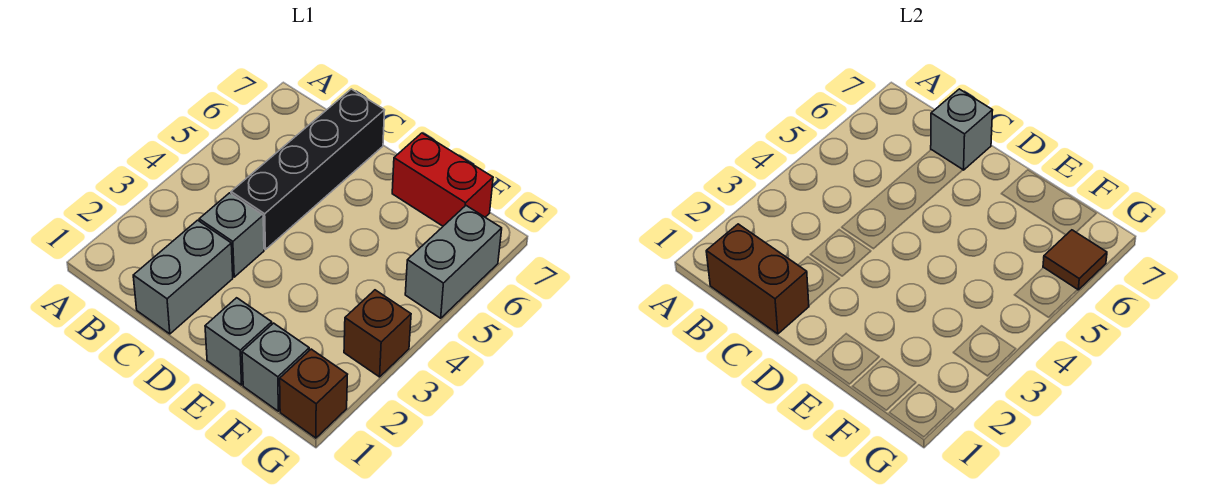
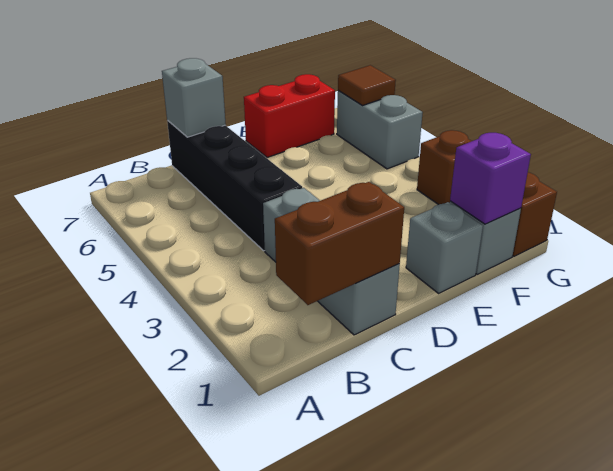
none -> purple 1x1 brick [450,133,531,224]

